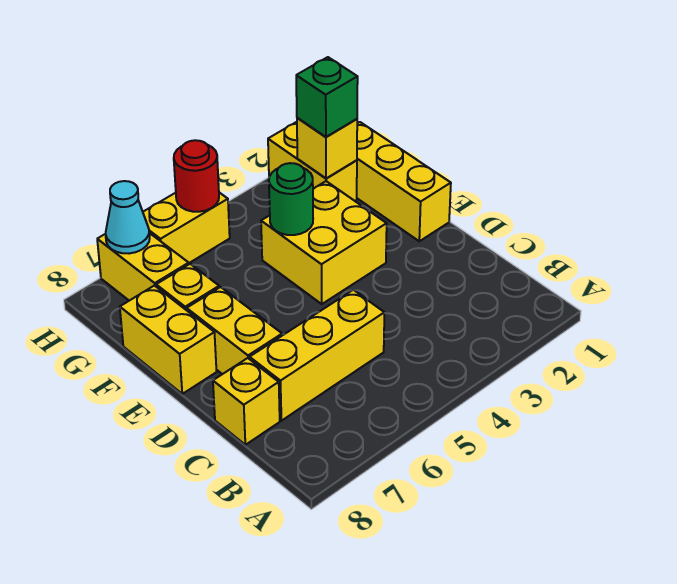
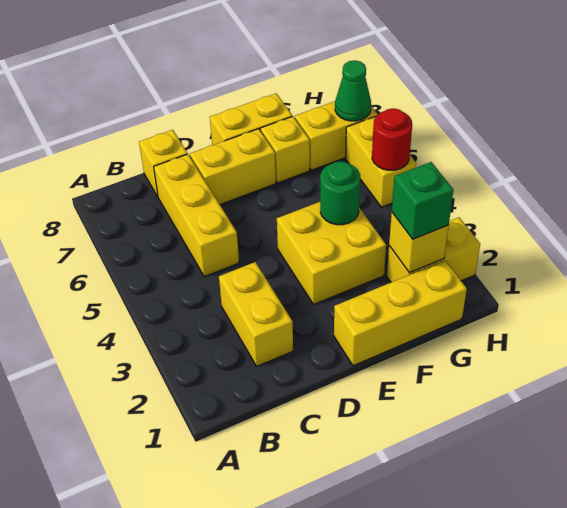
none -> yellow 1x2 brick [219,262,293,366]
cyan 1x1 cone [106,181,150,253] -> green 1x1 cone [335,60,371,121]

